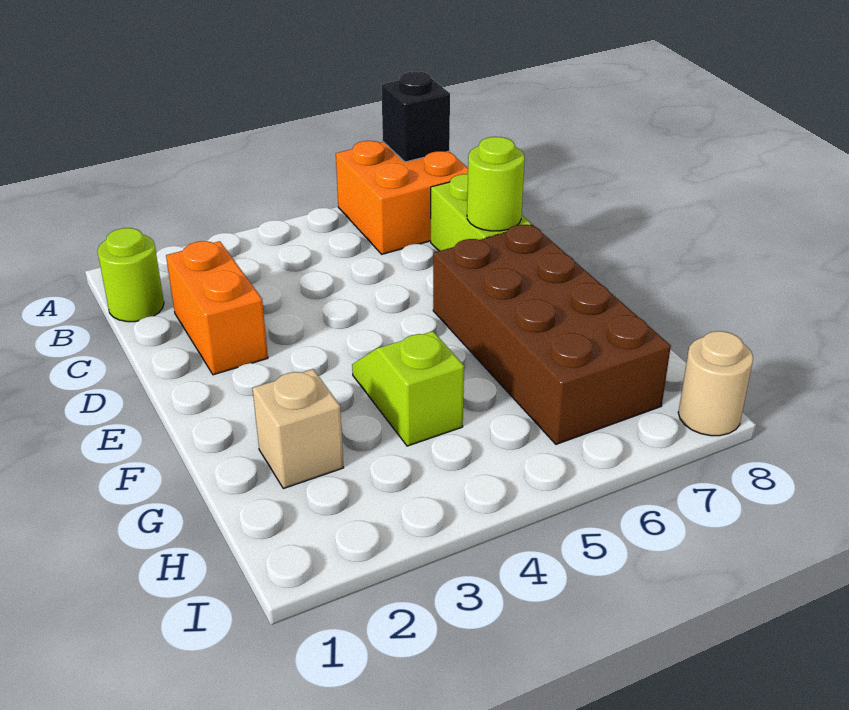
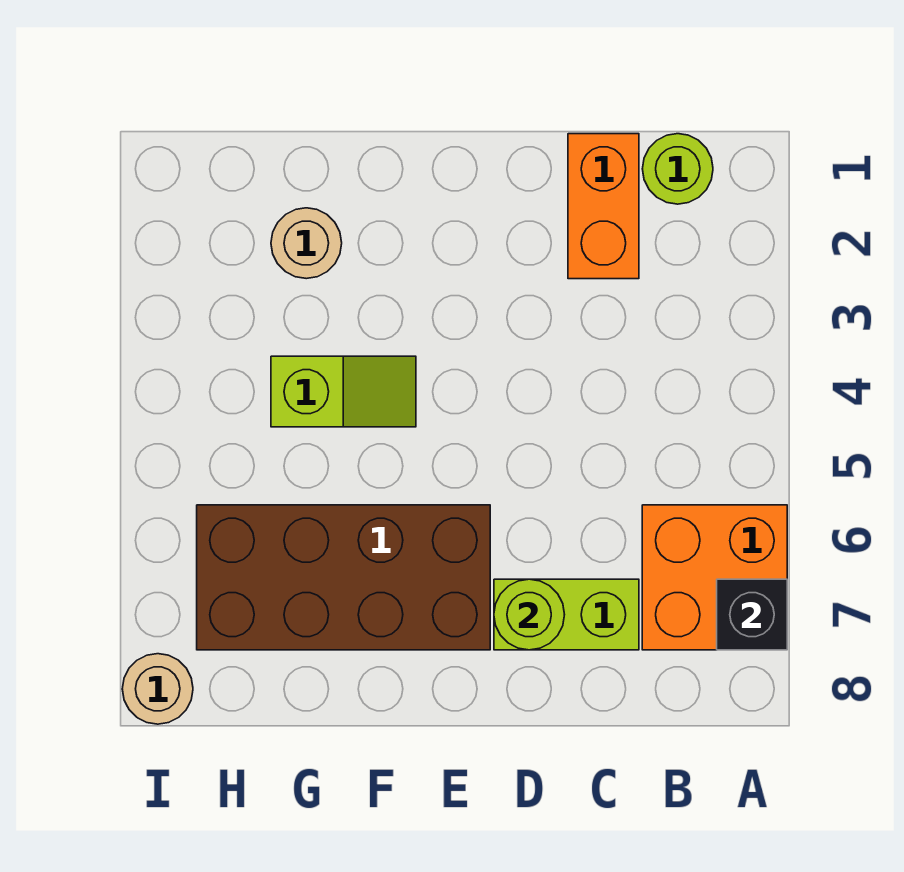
orange 1x2 brick [166,241,268,375] -> orange 1x2 brick turned to [568,134,639,279]
tan 1x1 brick [252,369,344,489] -> tan 1x1 round brick [271,208,342,279]

